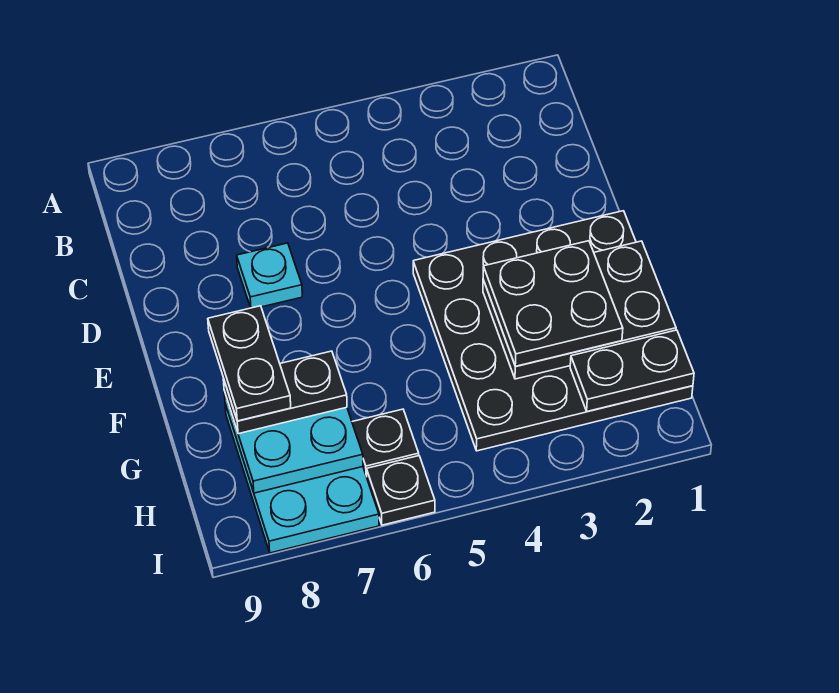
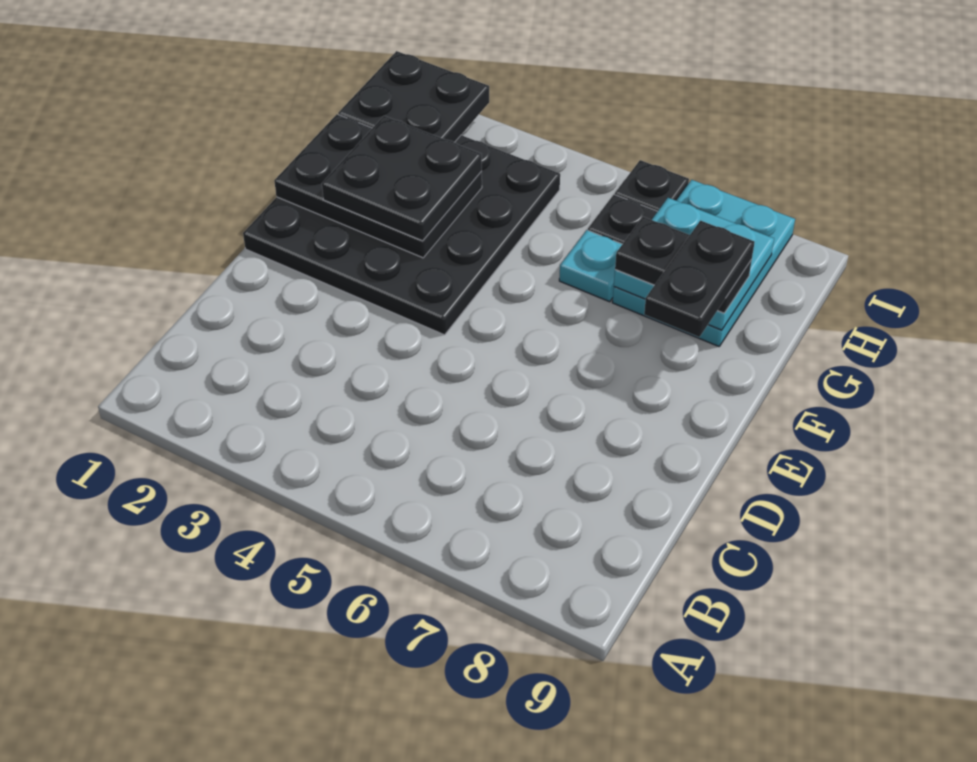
cyan 1x1 plate [237,243,302,308] -> cyan 1x1 plate moved to [559,230,622,302]
black 1x2 plate [570,330,694,412] -> black 2x2 plate [338,51,489,142]

